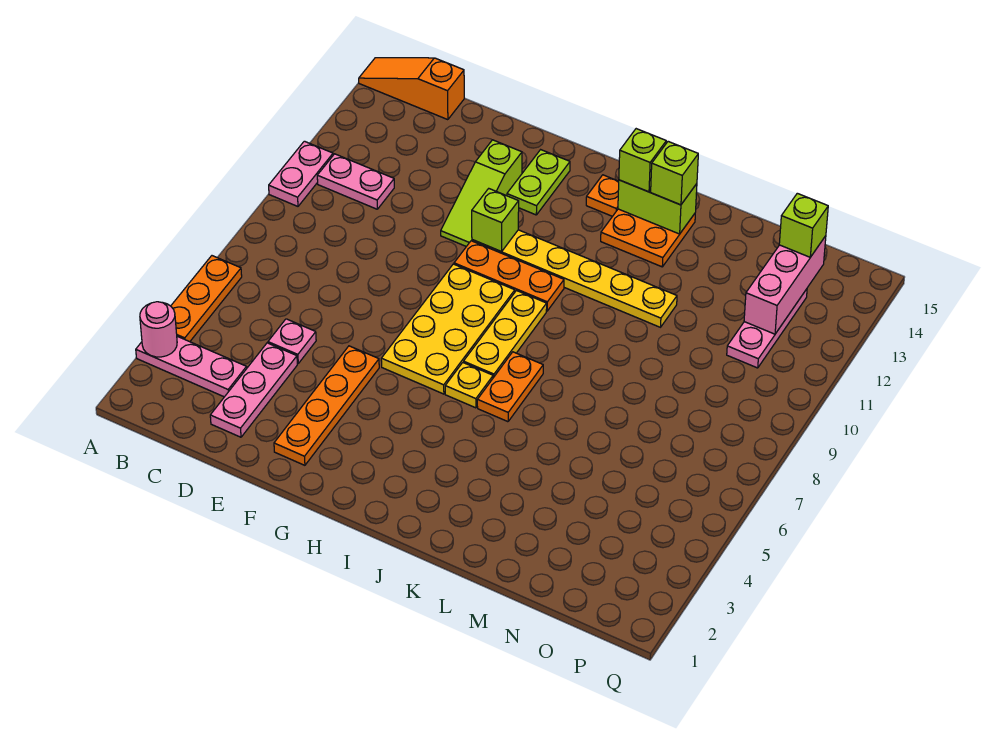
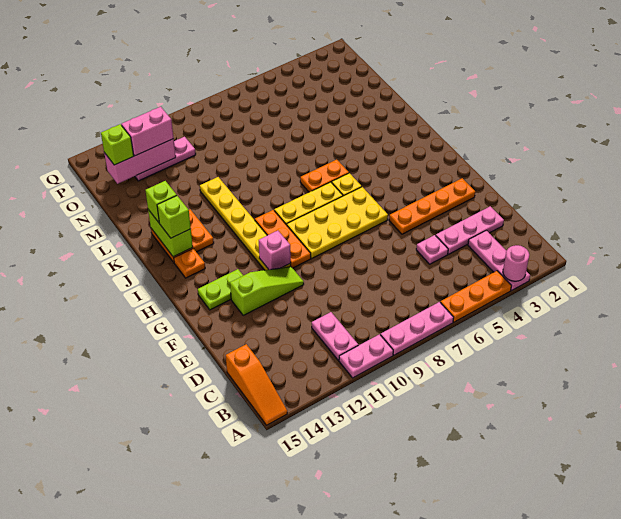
none -> pink 1x3 plate [381,302,454,355]
lime 1x1 brick [472,189,519,252] -> pink 1x1 brick [259,231,291,270]
none -> pink 1x2 brick [121,107,174,156]

